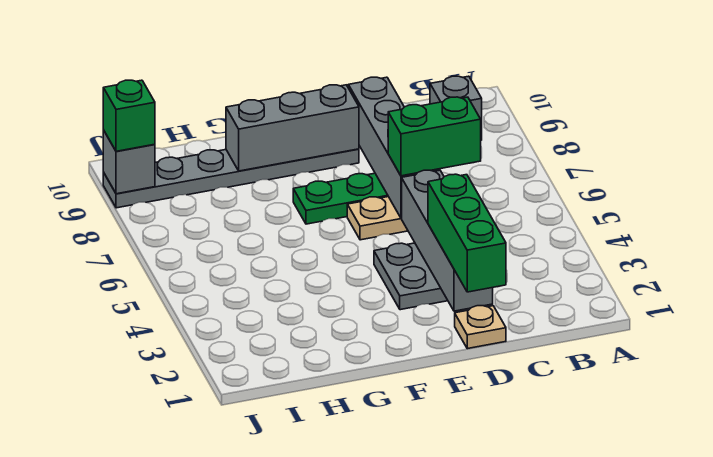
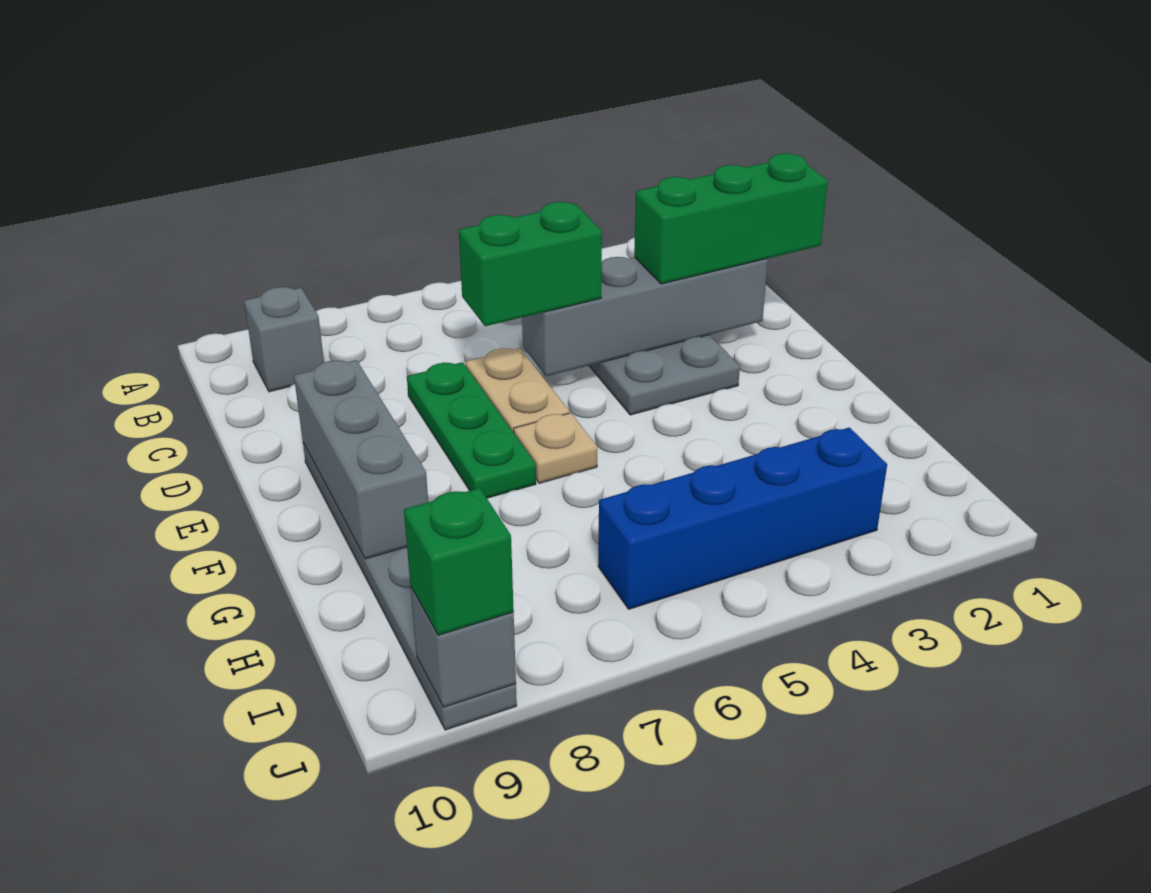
green 1x2 brick [388,97,481,176] -> green 1x2 brick turned to [459,202,602,326]
tan 1x1 plate [455,306,506,349] -> tan 1x1 plate moved to [514,413,597,483]
grey 1x4 brick [348,77,440,218] -> none
none -> blue 1x4 brick [598,427,887,609]

